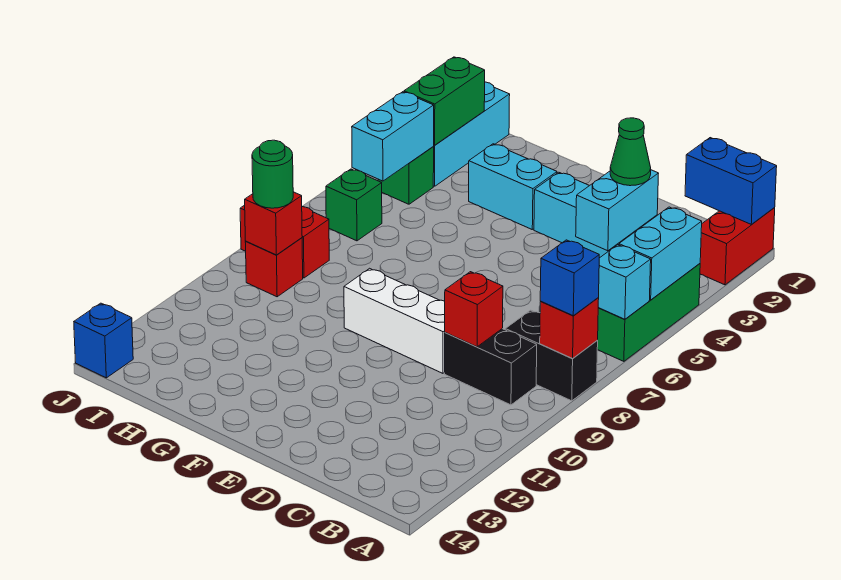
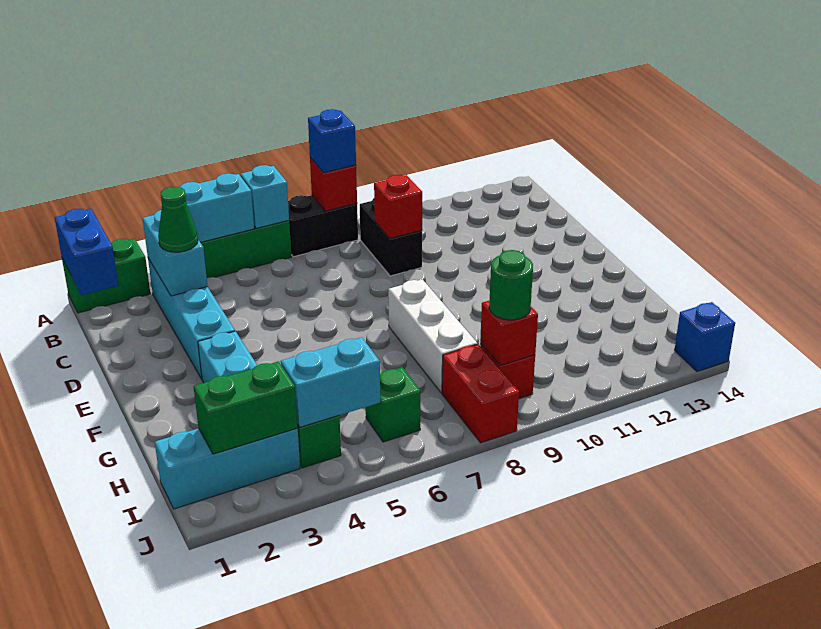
red 1x2 brick [700,208,775,285] -> green 1x2 brick [62,239,150,313]
black 1x2 brick [505,310,598,401] -> black 1x2 brick turned to [288,195,358,257]
cyan 1x2 brick [576,170,659,251] -> cyan 1x2 brick turned to [143,210,208,296]
white 1x3 brick [344,268,445,373] -> white 1x3 brick moved to [388,279,478,393]

